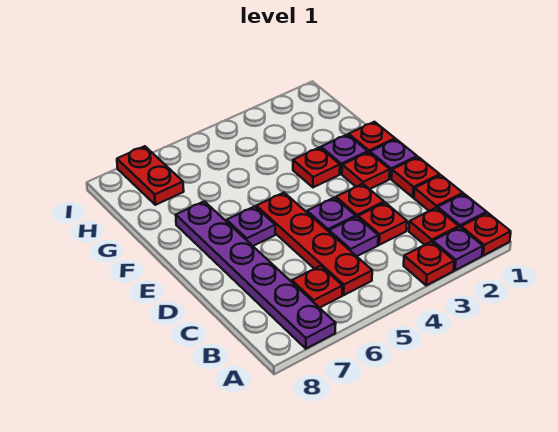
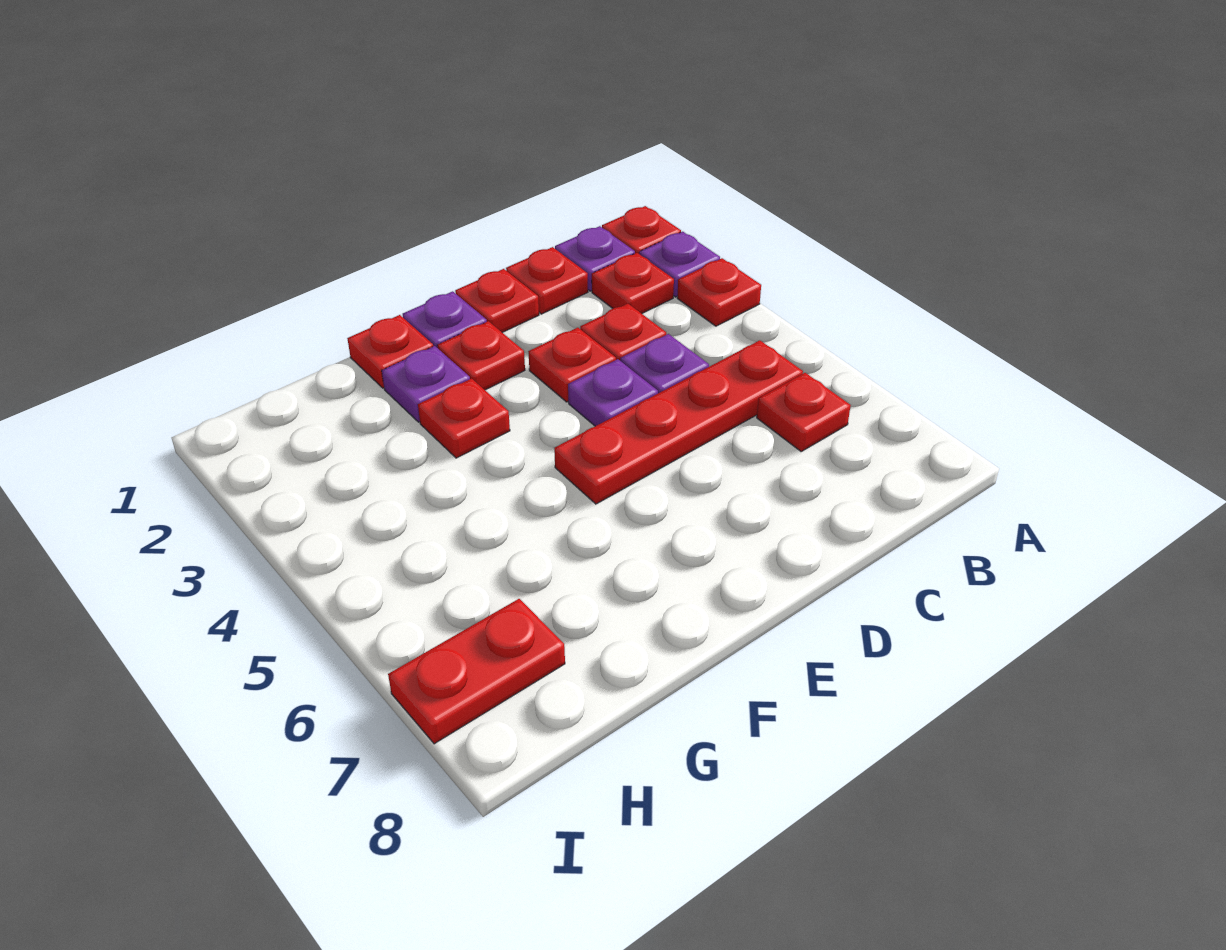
purple 1x6 plate [176,201,336,349] -> none
purple 1x1 plate [227,206,275,246] -> none

